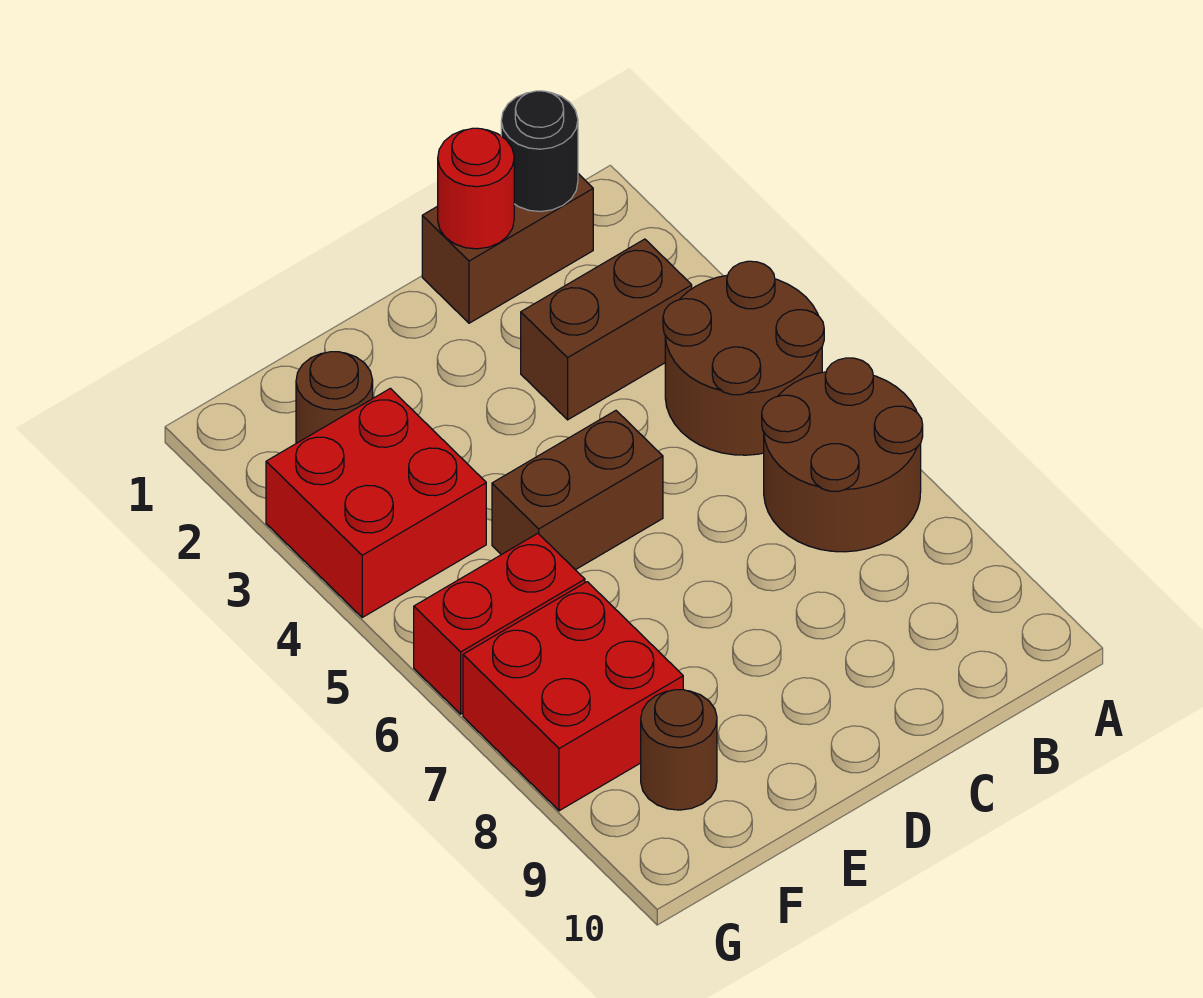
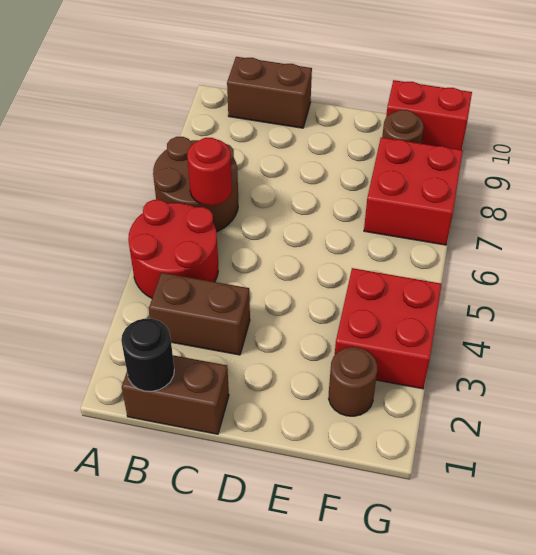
brown 2x2 round brick [663,261,824,455] -> red 2x2 round brick [128,200,218,298]
red 1x1 round brick [438,128,514,249] -> red 1x1 round brick moved to [187,138,232,206]
brown 1x2 brick [492,411,663,570] -> brown 1x2 brick moved to [227,57,312,128]
red 1x2 brick [414,534,585,714] -> red 1x2 brick moved to [386,80,472,150]

